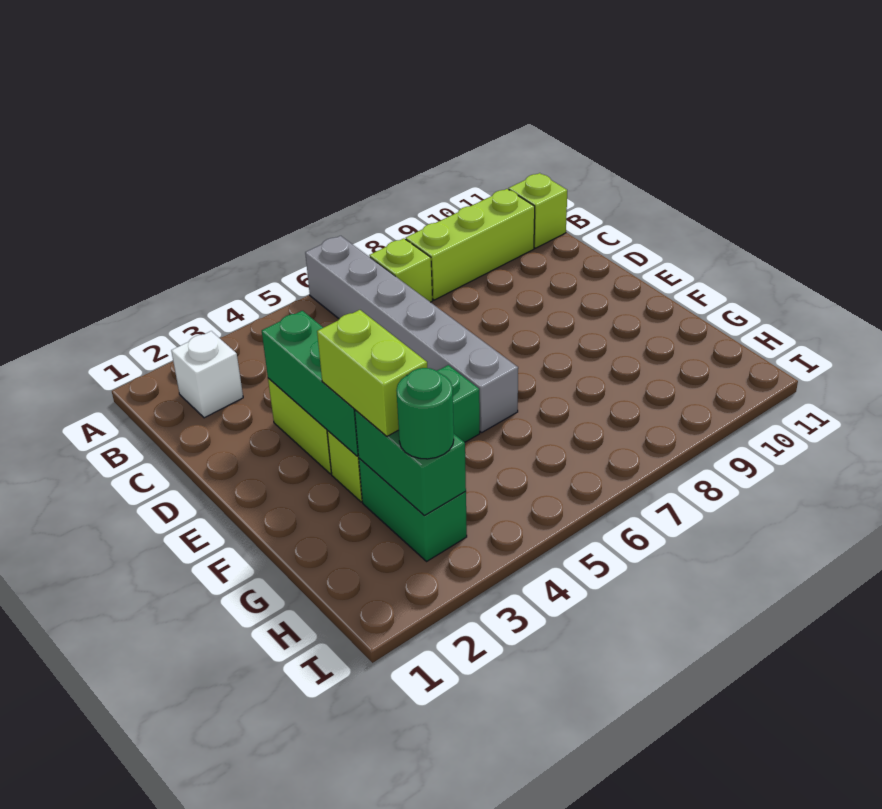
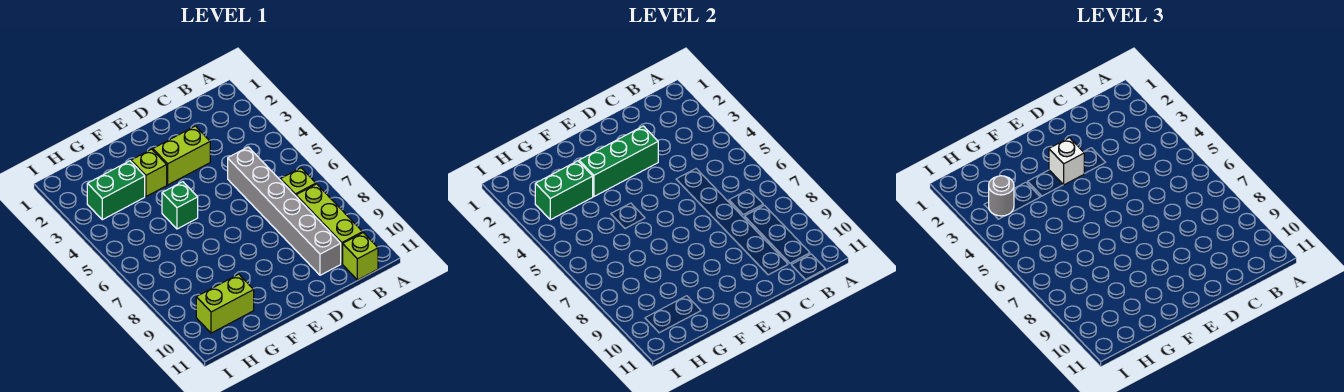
grey 1x6 brick [305,236,518,432] -> grey 1x6 brick turned to [228,147,341,275]
white 1x1 brick [171,331,243,418] -> white 1x1 brick moved to [1049,138,1084,185]
lime 1x2 brick [317,310,427,436] -> lime 1x2 brick moved to [196,274,254,333]
green 1x1 round brick [396,368,454,459] -> grey 1x1 round brick [989,176,1014,216]

